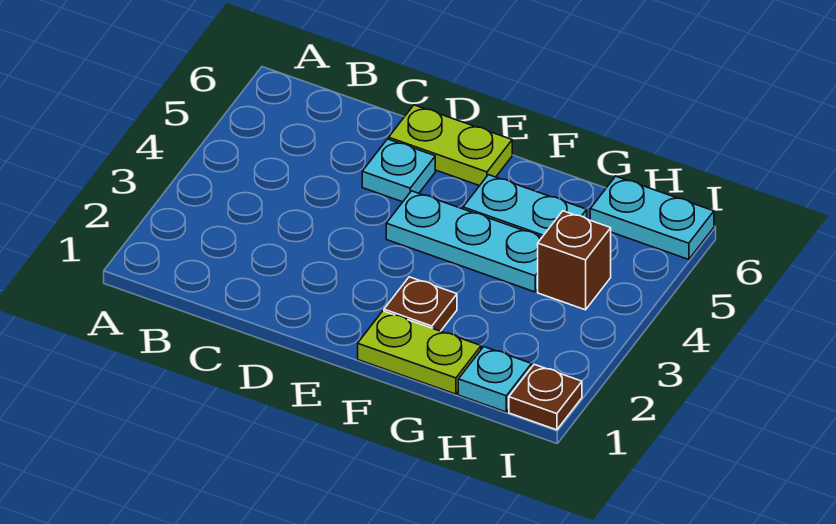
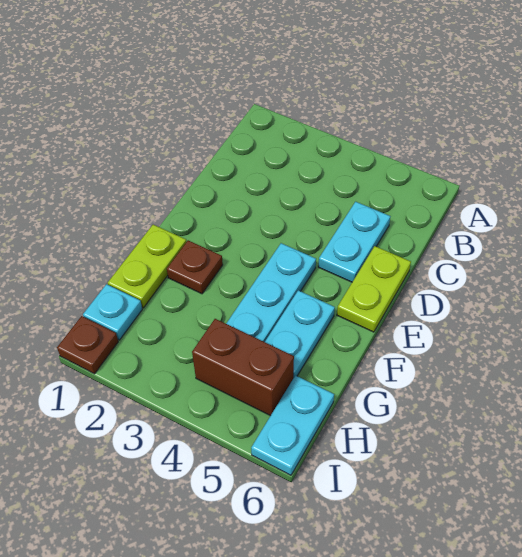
cyan 1x1 plate [362,139,435,202] -> cyan 1x2 plate [318,202,390,282]
brown 1x1 brick [538,211,611,310] -> brown 1x2 brick [192,319,294,416]

